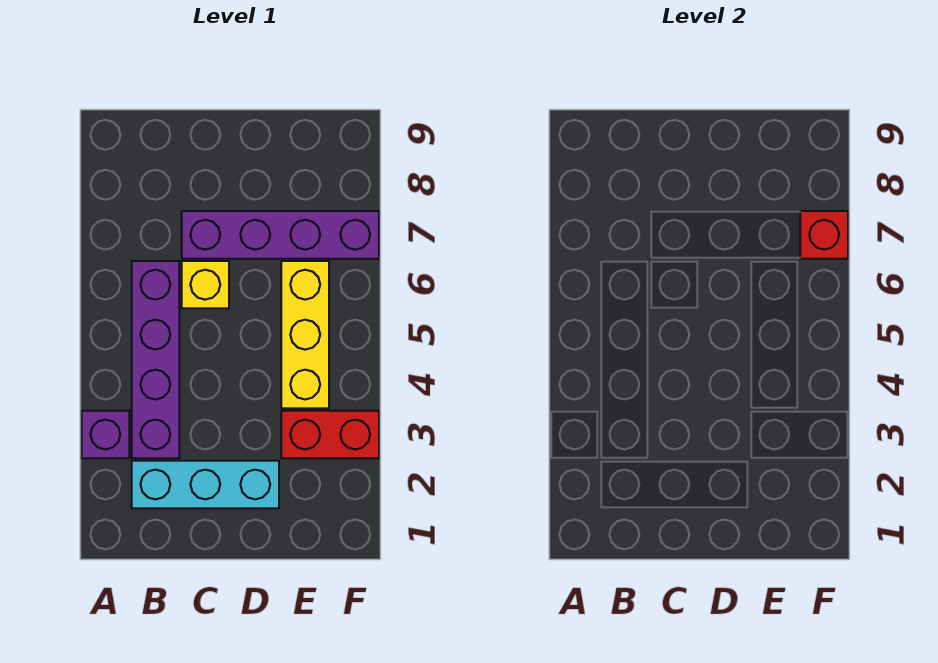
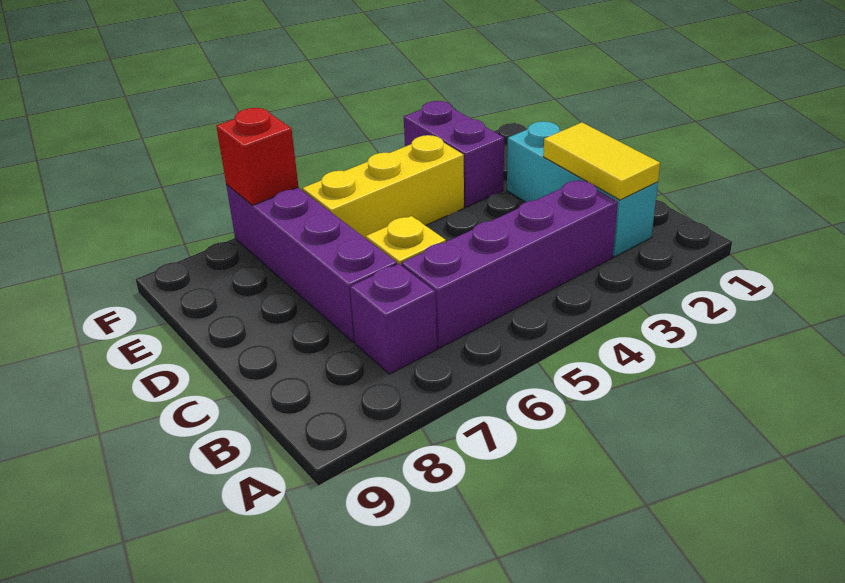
purple 1x1 brick [82,411,129,458] -> purple 1x1 brick moved to [350,264,437,374]
none -> yellow 1x2 tile [543,122,660,200]
red 1x2 brick [281,411,379,458] -> purple 1x2 brick [404,101,504,207]

